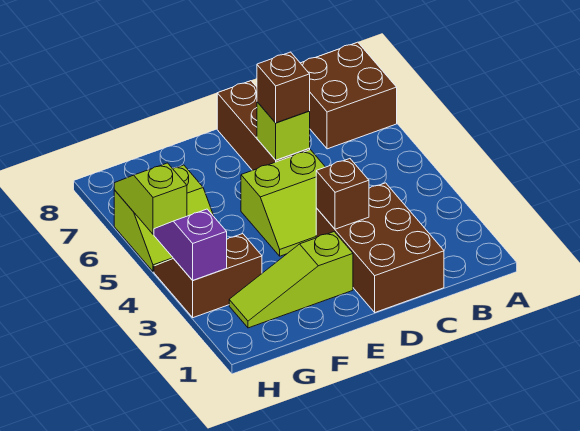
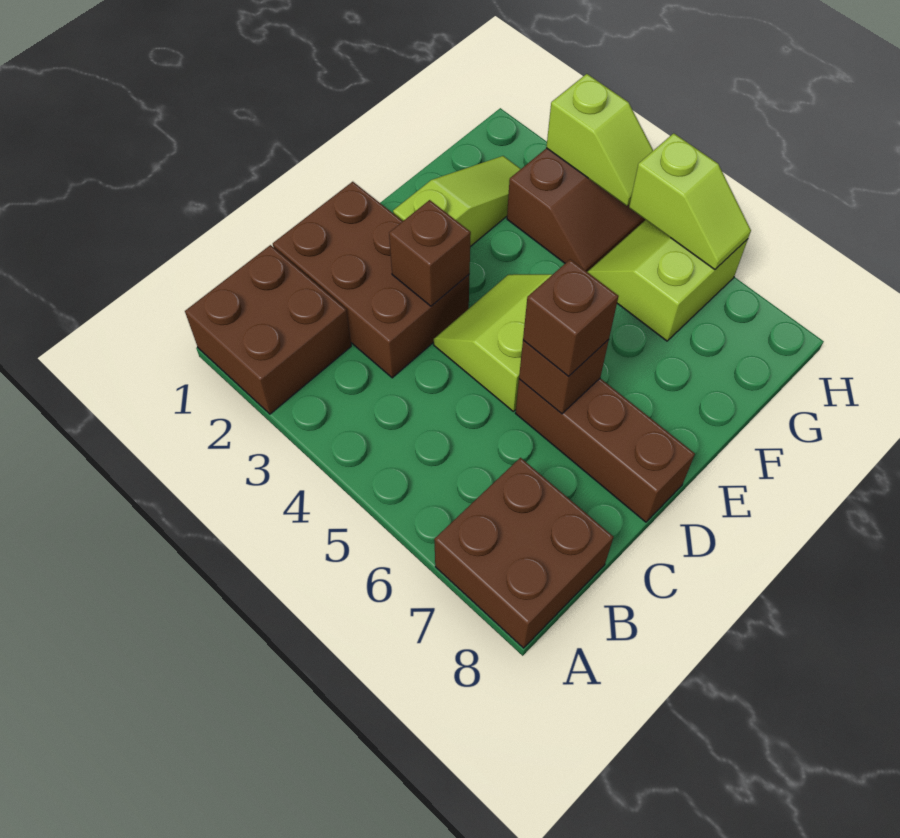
none -> brown 2x2 brick [185,245,351,414]
lime 1x1 brick [257,102,310,160] -> brown 1x1 brick [519,340,609,414]
purple 1x2 slope [154,209,227,280] -> lime 1x2 slope [546,74,653,206]

